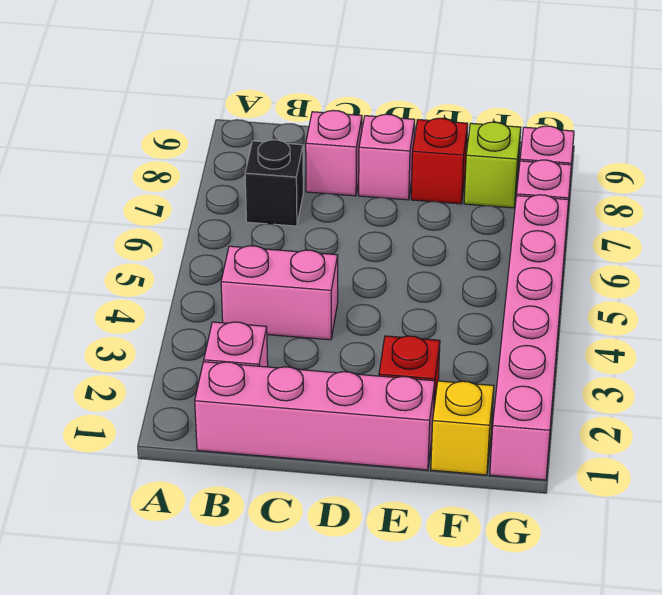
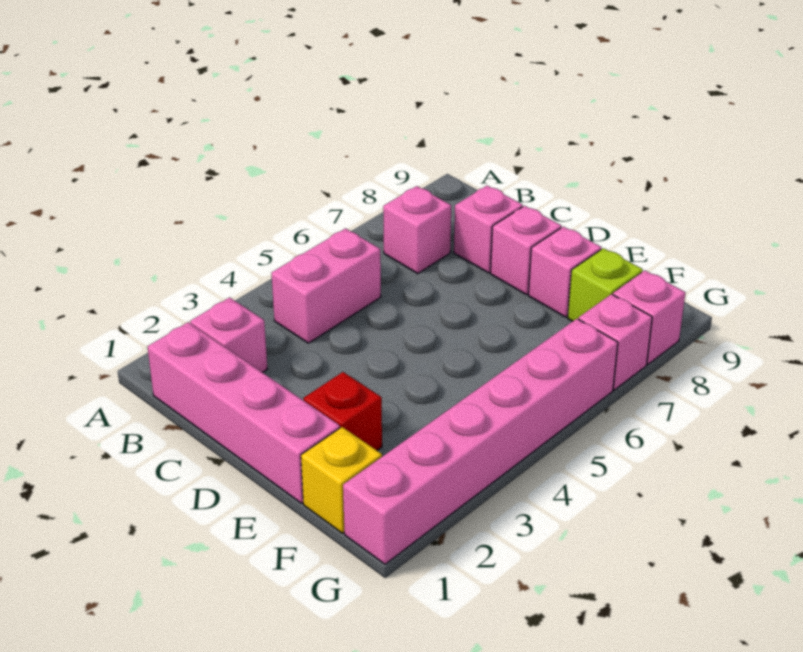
pink 1x2 brick [221,246,338,340] -> pink 1x2 brick turned to [272,228,381,343]
black 1x1 brick [245,140,303,226] -> pink 1x1 brick [383,186,451,274]
red 1x1 brick [411,118,468,204] -> pink 1x1 brick [529,227,601,317]

